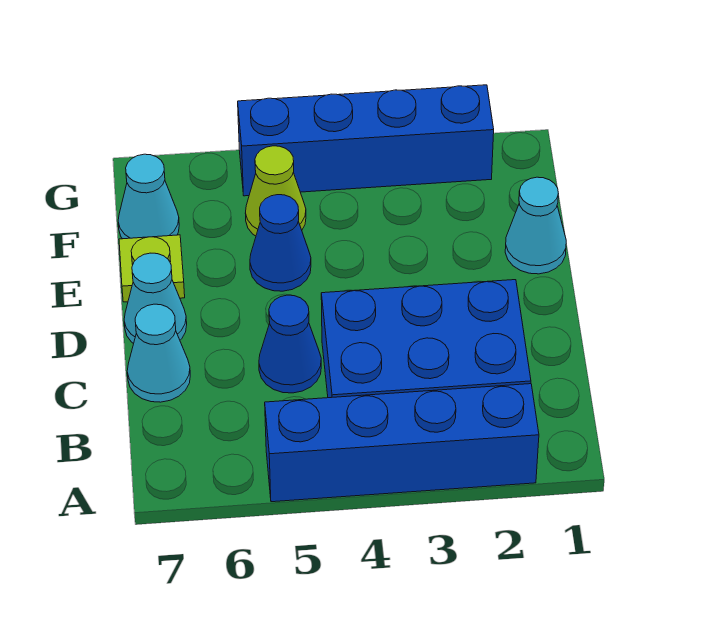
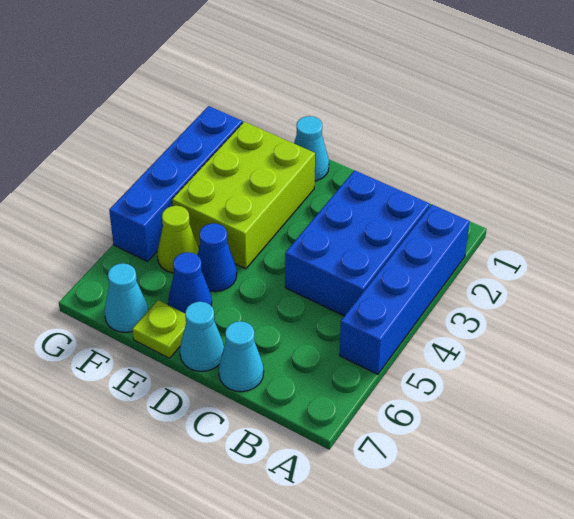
blue 1x1 cone [259,295,321,393] -> blue 1x1 cone moved to [168,252,212,313]
none -> lime 2x3 brick [172,122,315,269]

